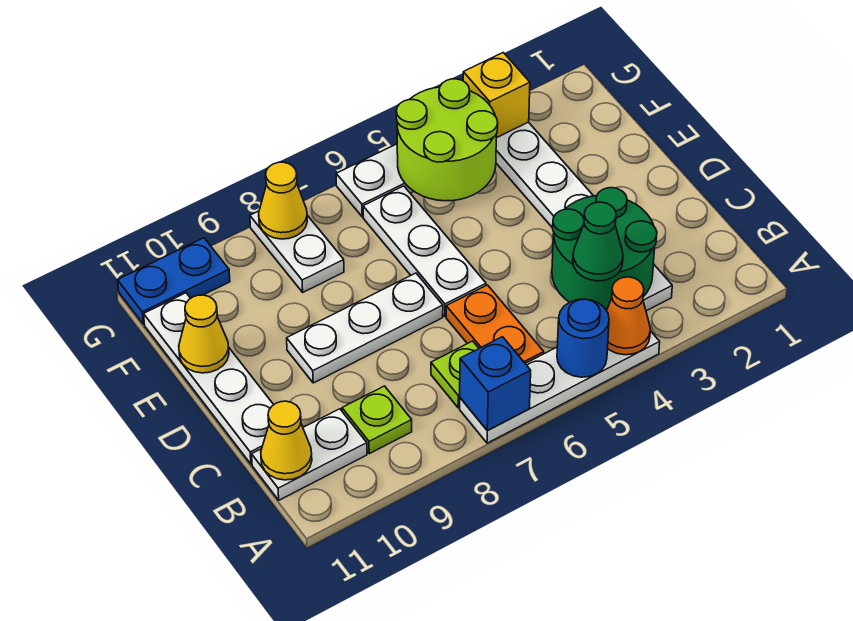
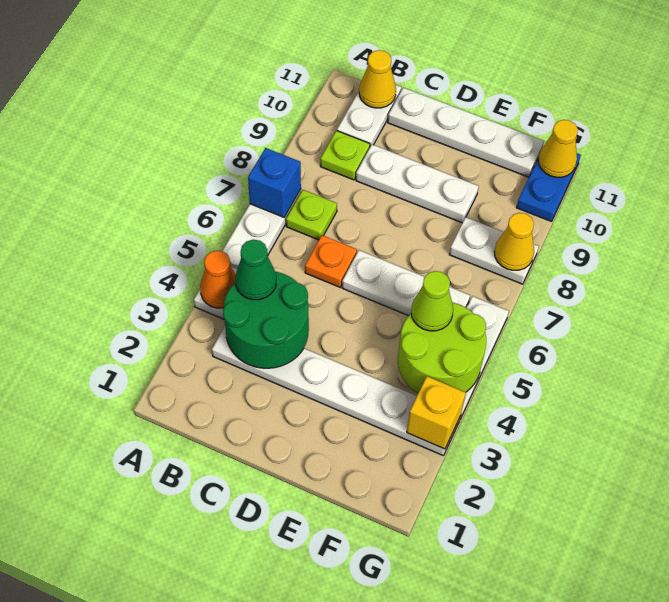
blue 1x1 round brick [557,299,609,377] -> none
orange 1x2 plate [446,285,544,363] -> orange 1x1 plate [305,235,357,287]
white 1x3 plate [287,273,443,383] -> white 1x3 plate turned to [356,145,479,223]
yellow 1x1 cone [179,295,229,373] -> yellow 1x1 cone moved to [538,120,578,177]
none -> lime 1x1 cone [411,271,453,331]

